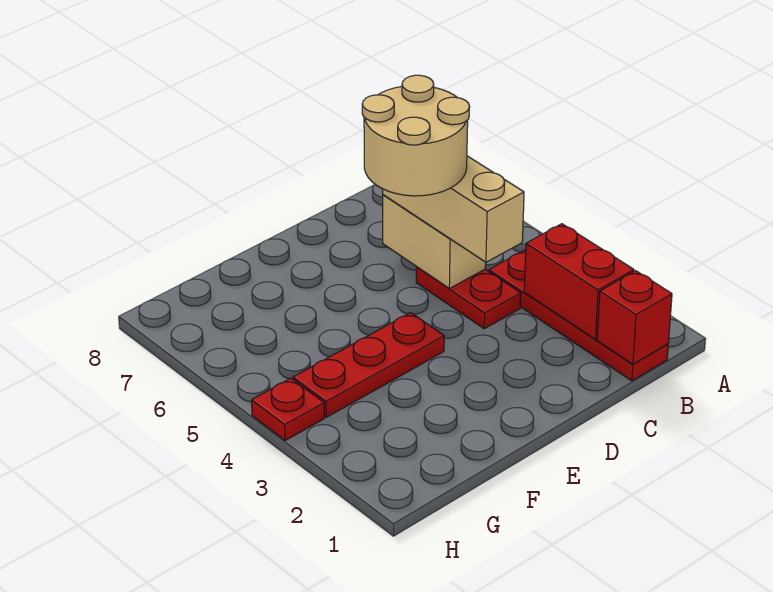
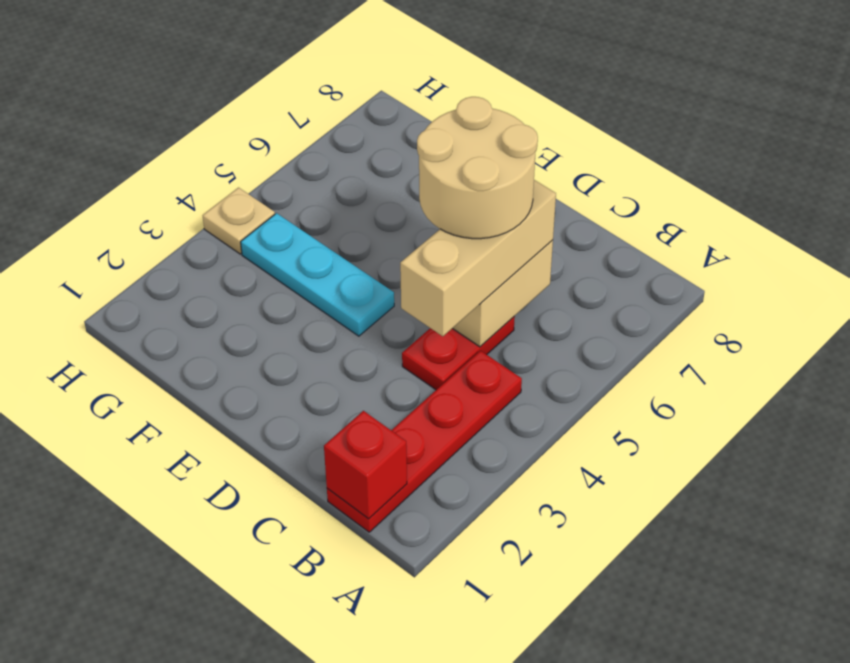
red 1x2 brick [524,224,634,339] -> none
red 1x3 plate [293,313,444,417] -> cyan 1x3 plate [241,213,394,336]
red 1x1 plate [252,378,324,441] -> tan 1x1 plate [203,188,275,254]

